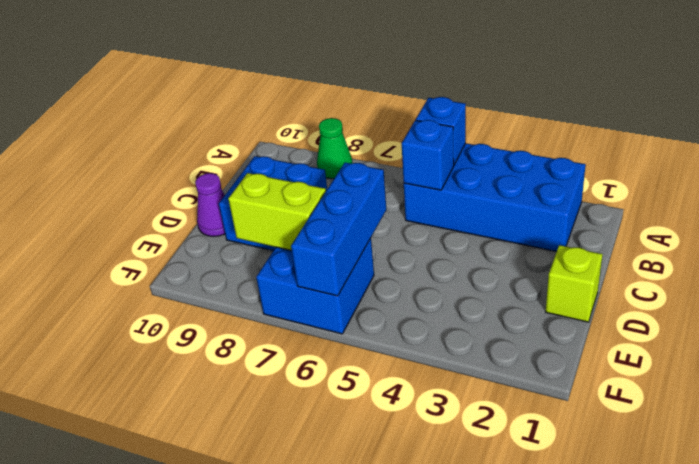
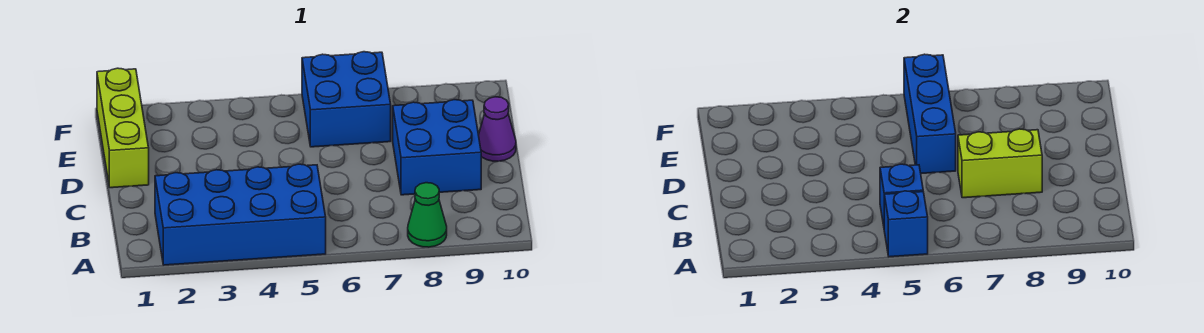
lime 1x1 brick [546,245,603,322] -> lime 1x3 brick [97,68,149,188]
lime 1x2 brick [228,173,326,251] -> lime 1x2 brick moved to [958,129,1042,198]

